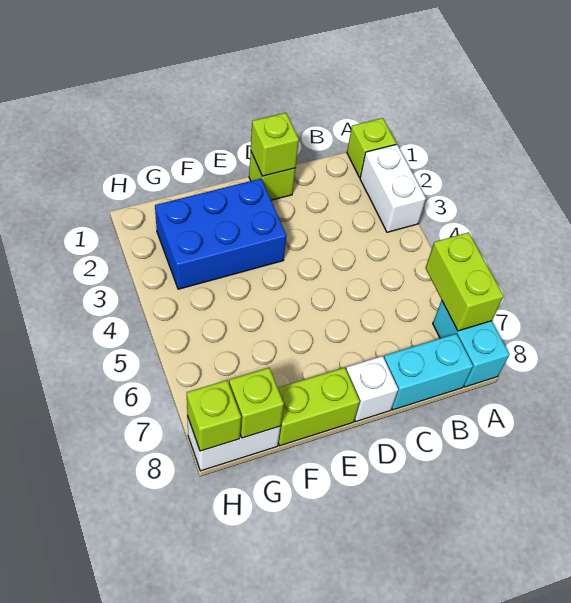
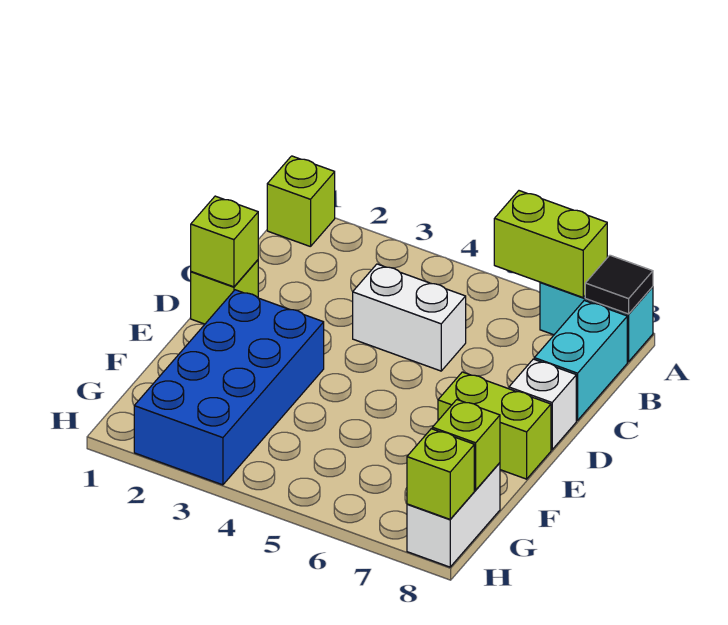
white 1x2 brick [360,144,426,232] -> white 1x2 brick moved to [353,264,466,371]
none -> black 1x1 tile [585,255,653,314]
blue 2x3 brick [155,178,286,289] -> blue 2x4 brick [134,290,324,485]
lime 1x2 brick [278,367,360,446] -> lime 1x2 brick turned to [438,372,551,479]

